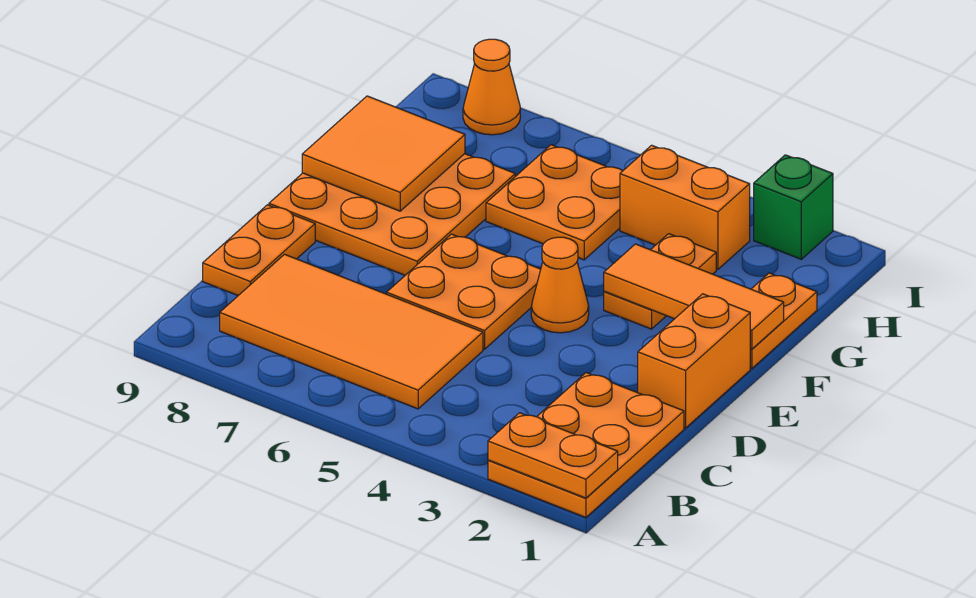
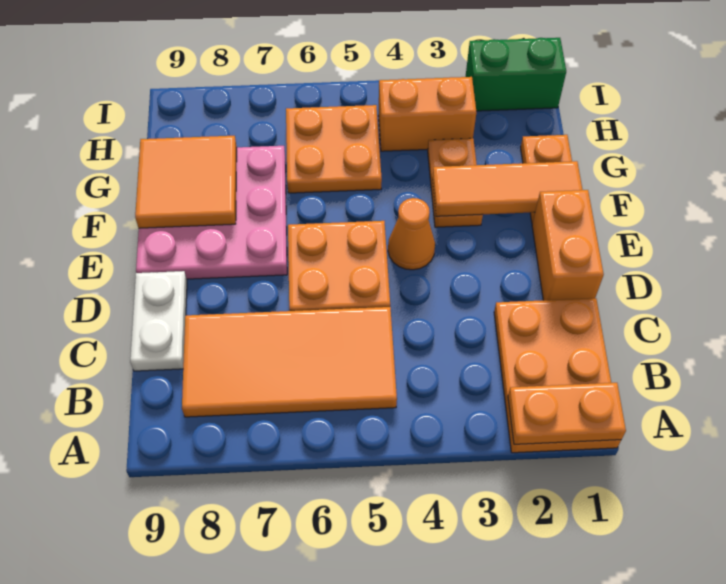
orange 1x2 plate [203,205,315,295] -> white 1x2 plate [130,271,187,371]
orange 3x3 plate [269,154,515,275] -> pink 3x3 plate [136,146,287,279]
green 1x1 brick [754,155,833,259] -> green 1x2 brick [465,38,566,111]
orange 1x1 cone [463,39,520,135] -> none

